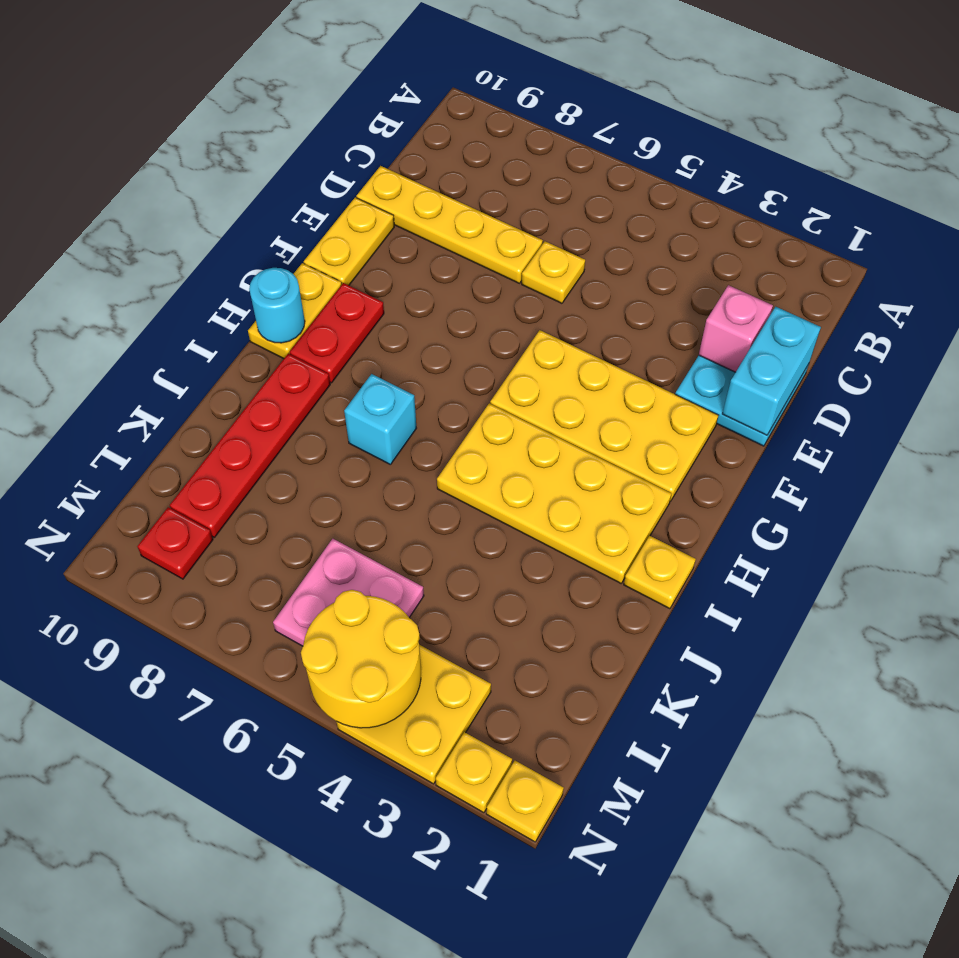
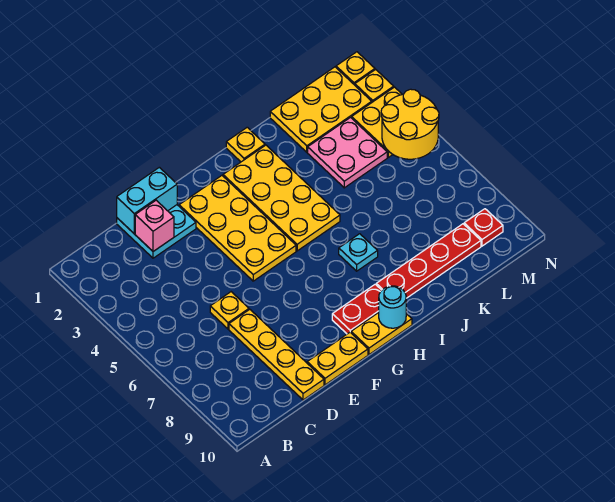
cyan 1x1 brick [344,374,416,465] -> cyan 1x1 plate [339,234,378,271]
none -> yellow 2x3 plate [270,67,372,152]
pink 2x2 plate [273,539,424,646] -> pink 2x2 plate moved to [308,118,387,188]

